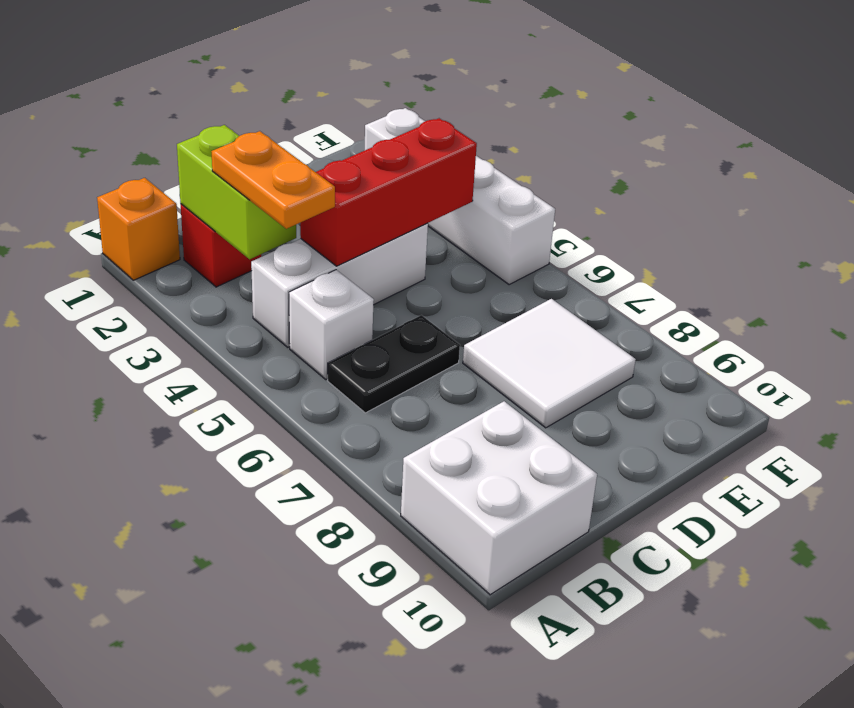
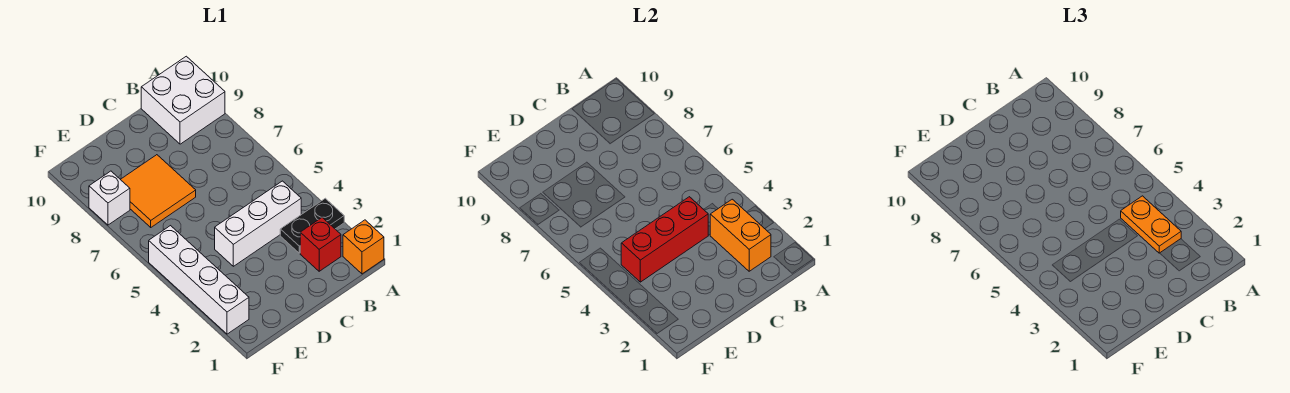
lime 1x2 brick [177,125,296,259] -> orange 1x2 brick [710,199,771,271]
white 1x1 brick [289,270,374,379] -> white 1x1 brick moved to [89,171,130,225]
black 1x2 plate [328,315,460,413] -> black 1x2 plate moved to [280,198,344,253]
white 2x2 tile [463,299,636,428] -> orange 2x2 tile [120,155,196,227]

